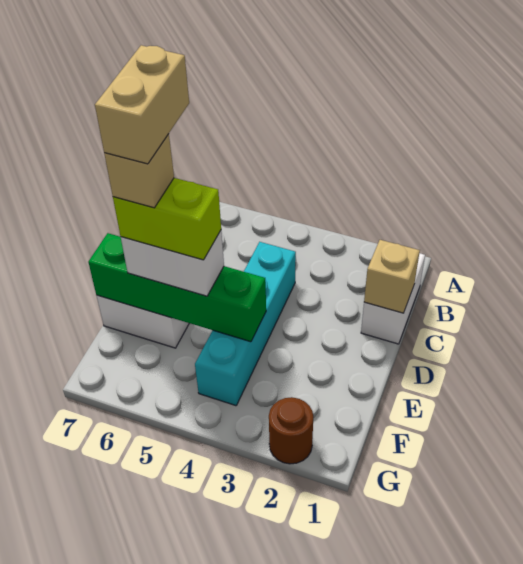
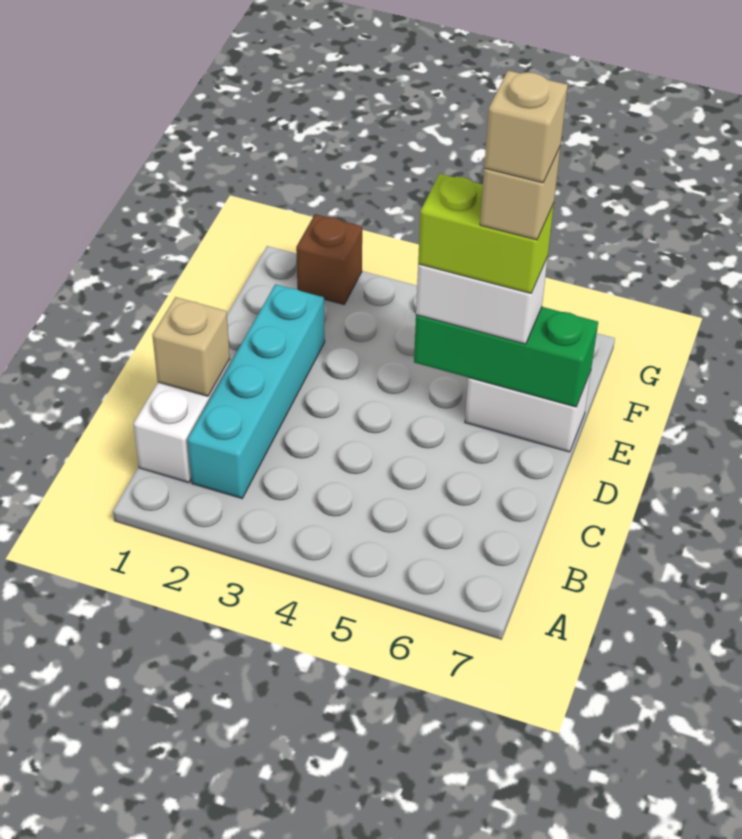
cyan 1x4 brick [195,242,296,406] -> cyan 1x4 brick moved to [187,284,325,498]
tan 1x2 brick [95,45,189,164] -> tan 1x1 brick [484,71,568,183]
green 1x4 brick [88,233,266,342] -> green 1x3 brick [414,307,598,407]
brown 1x1 round brick [269,397,313,464] -> brown 1x1 brick [296,214,362,305]

